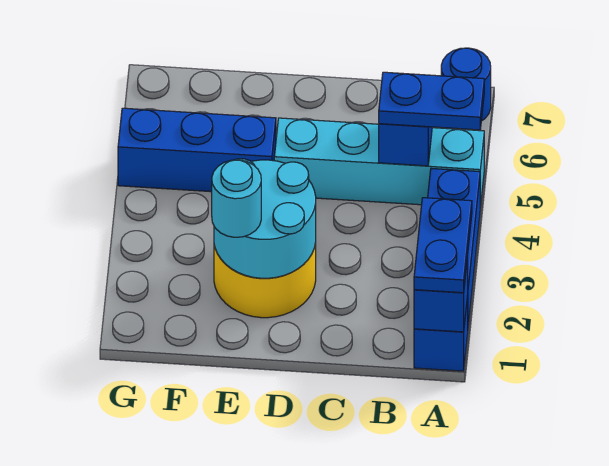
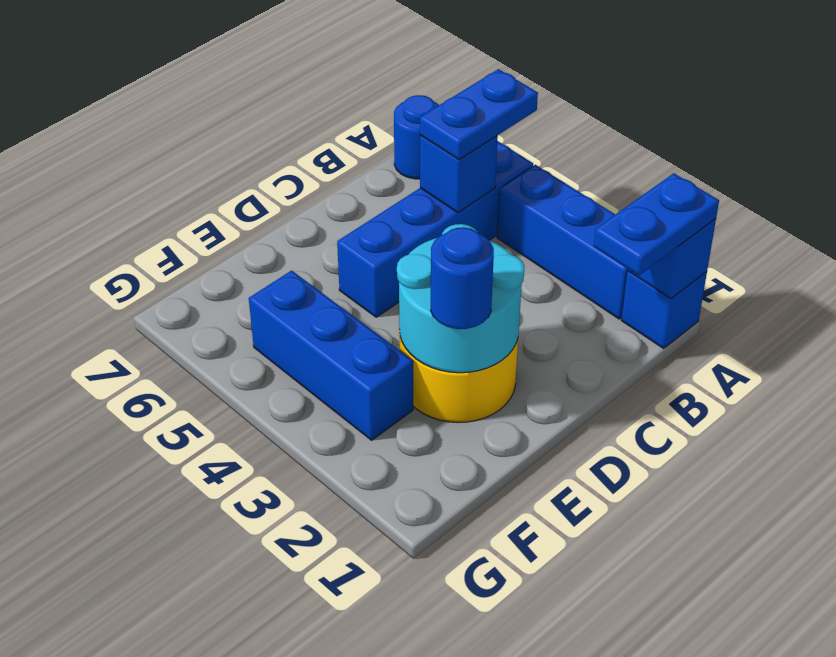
blue 1x2 plate [414,198,472,293] -> blue 1x2 plate turned to [594,173,719,275]
cyan 1x4 brick [274,118,484,208] -> blue 1x4 brick [337,141,533,317]
cyan 1x1 round brick [212,160,261,237] -> blue 1x1 round brick [431,227,494,329]
blue 1x3 brick [118,108,276,192] -> blue 1x3 brick turned to [249,271,413,440]

